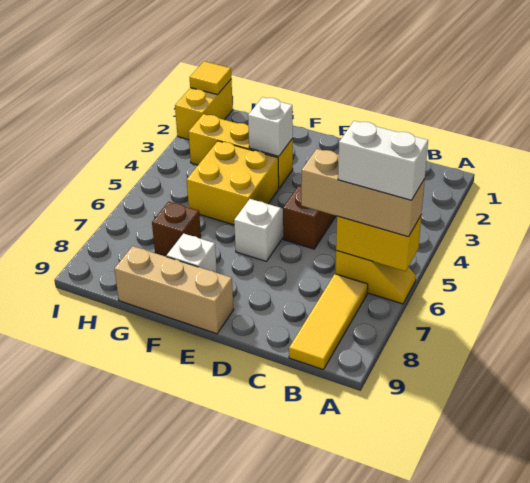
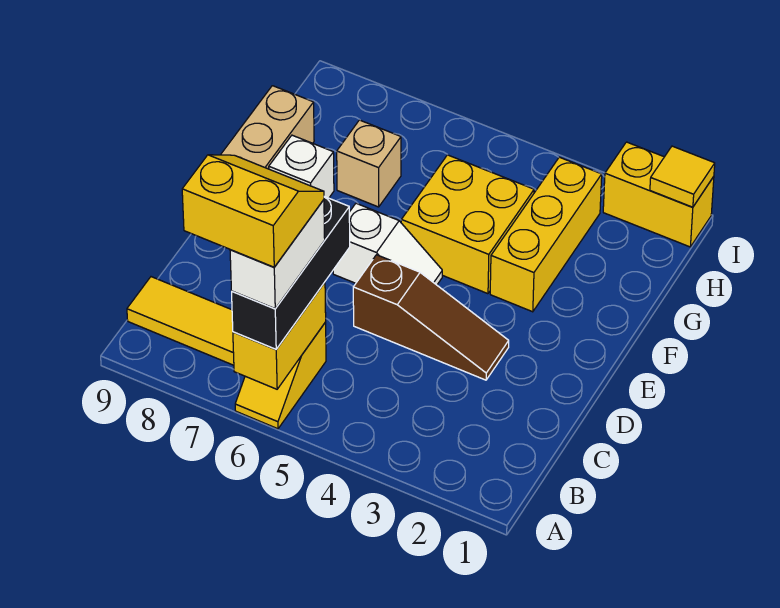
tan 1x3 brick [301,149,425,237] -> black 1x3 brick [232,197,350,349]
none -> yellow 2x2 slope [182,155,324,267]
white 1x1 brick [248,97,293,156] -> none
brown 1x1 brick [152,202,201,257] -> tan 1x1 brick [337,120,401,207]

